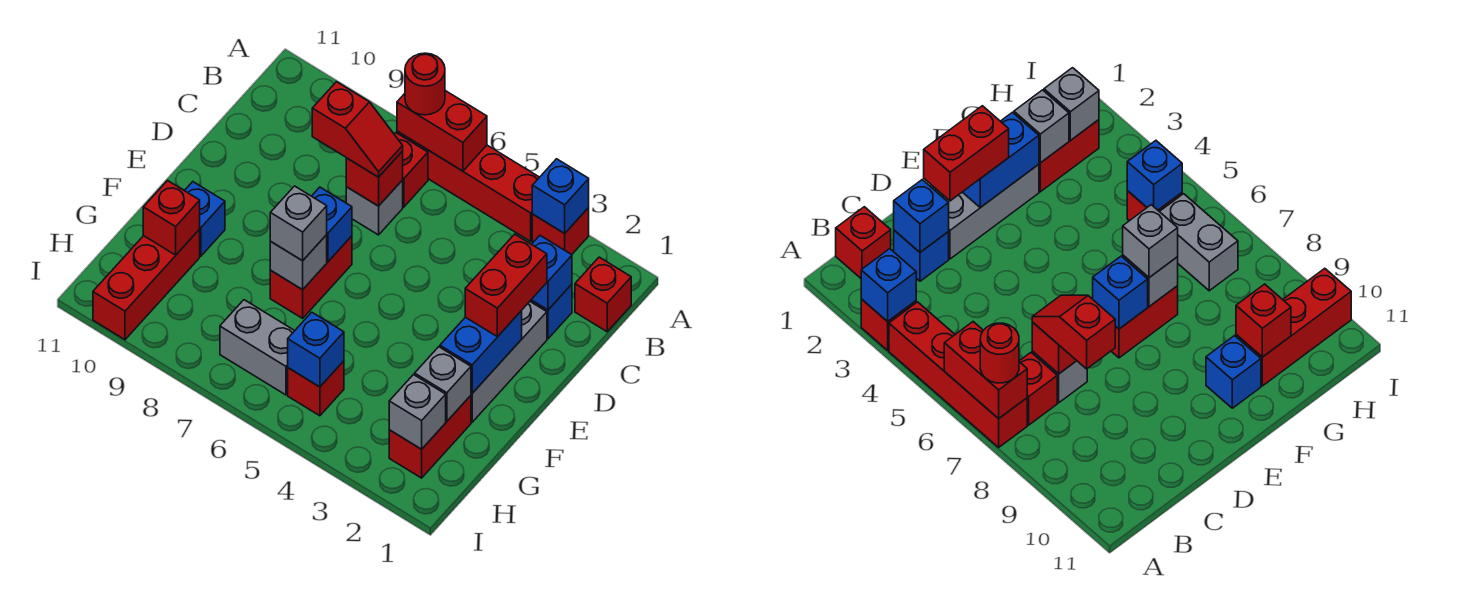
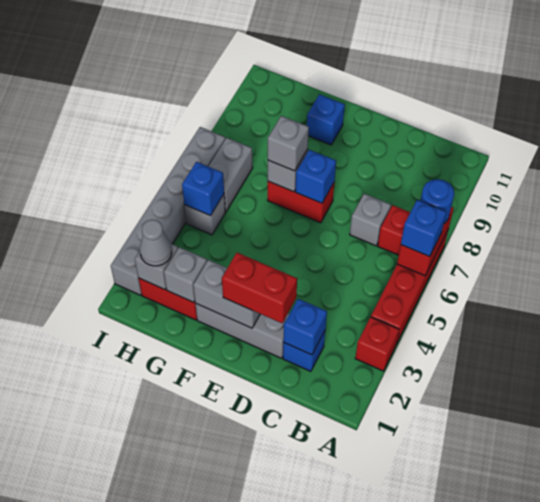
blue 1x1 brick [532,159,589,233] -> blue 1x1 brick moved to [401,200,446,256]
red 1x1 round brick [405,53,445,115] -> blue 1x1 round brick [421,179,454,223]
red 1x1 brick [575,257,631,332] -> none
red 1x1 brick [346,151,403,206] -> none
red 1x2 slope [312,82,403,177] -> none
blue 1x2 brick [440,311,522,393] -> grey 1x2 brick [193,260,260,328]
red 1x3 brick [93,229,200,340] -> none
red 1x1 brick [143,181,200,255] -> none
none -> grey 1x1 cone [140,220,172,266]
red 1x1 brick [288,361,344,416] -> grey 1x1 brick [184,195,225,235]
none -> grey 1x6 brick [111,127,225,295]

